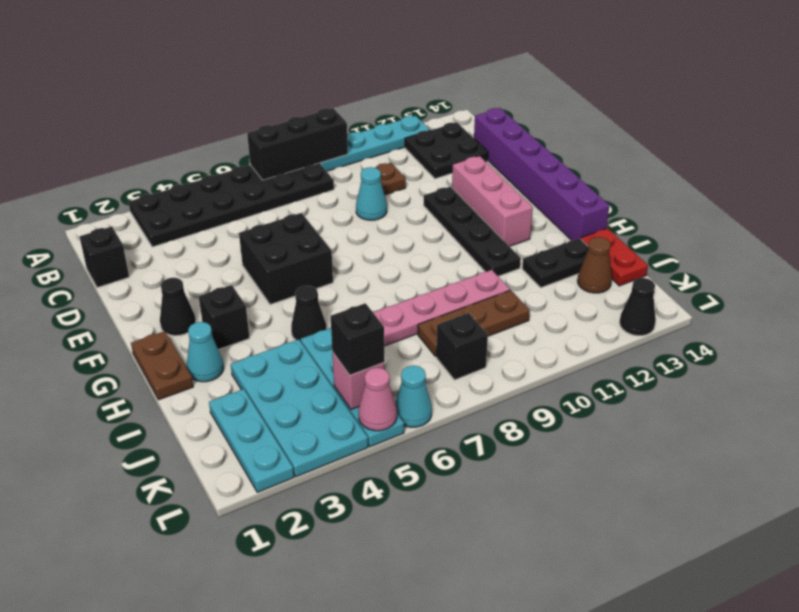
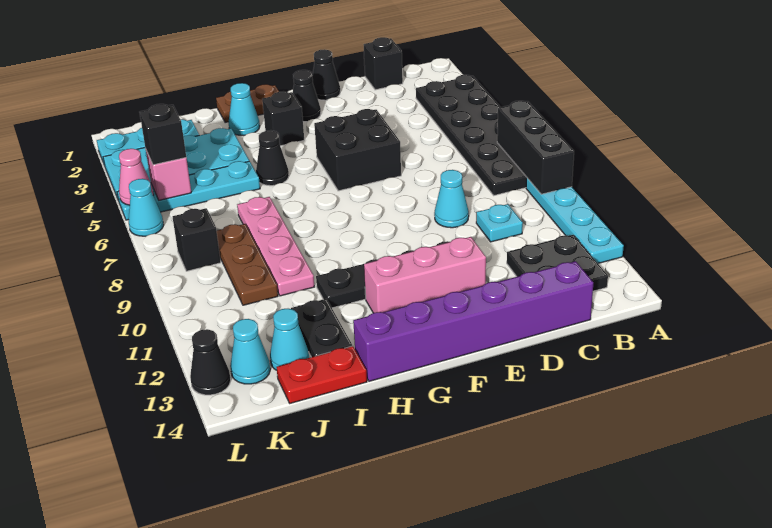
brown 1x1 plate [375,163,406,195] -> cyan 1x1 plate [476,204,523,242]
none -> black 1x1 cone [312,49,340,100]
brown 1x1 cone [577,237,612,293] -> cyan 1x1 cone [270,309,309,370]
none -> cyan 1x1 cone [230,319,270,384]

